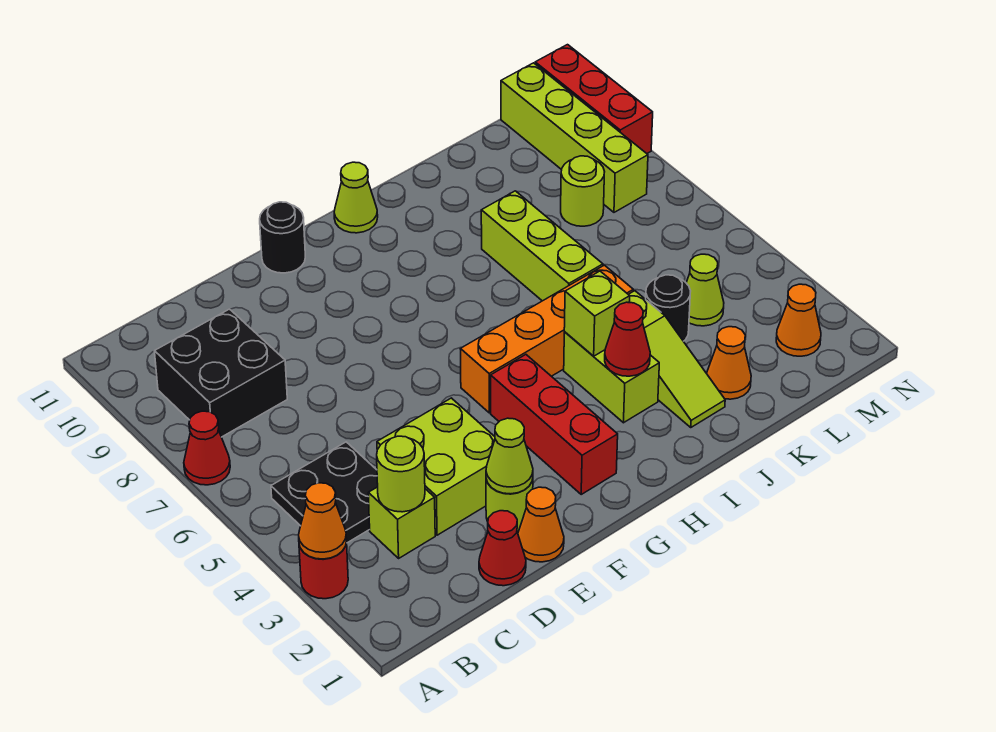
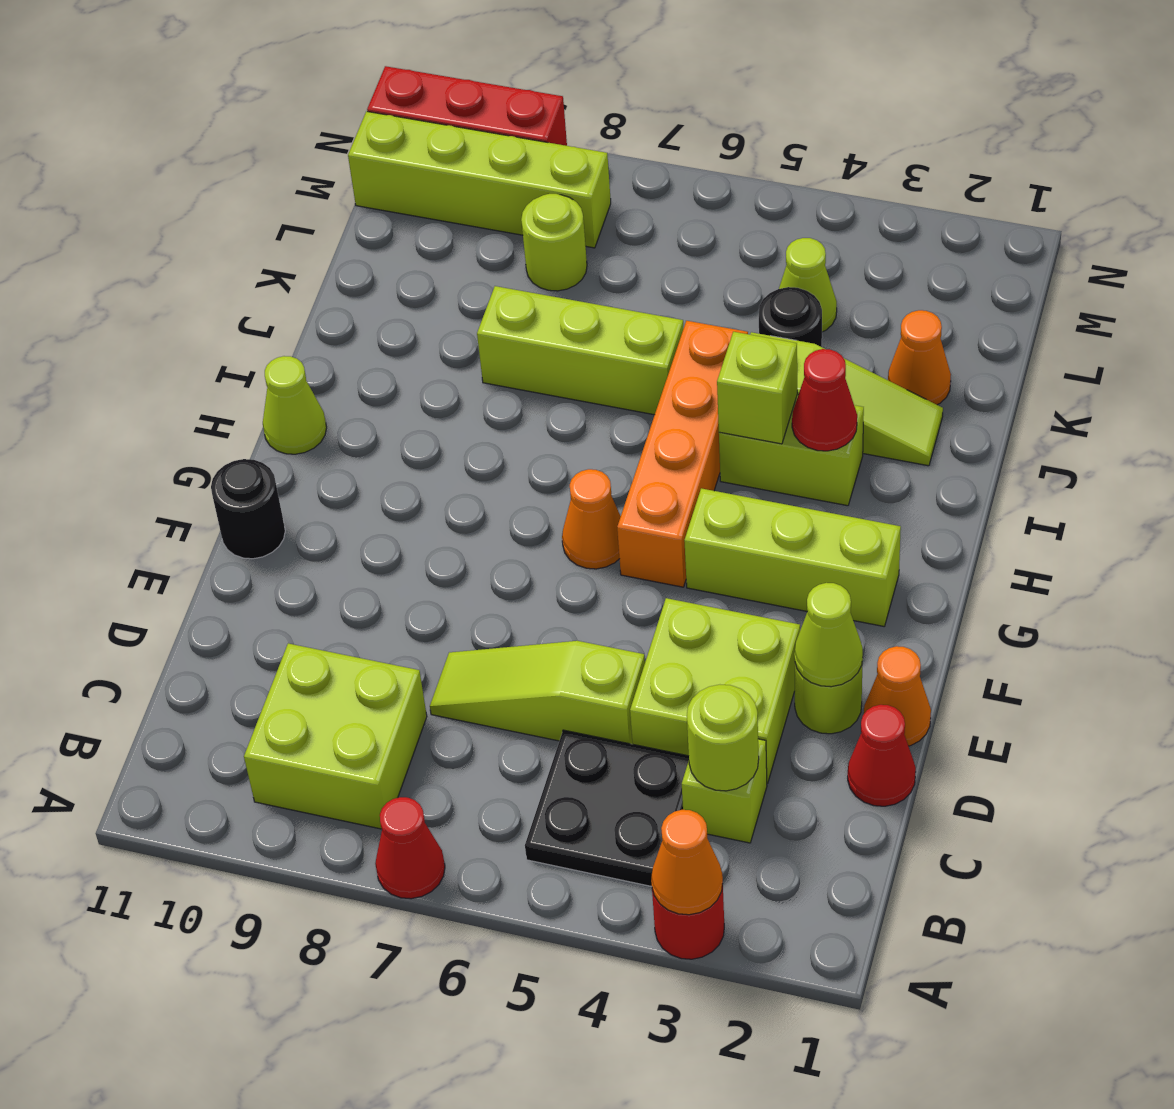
black 2x2 brick [155,309,287,437] -> lime 2x2 brick [244,643,427,829]
none -> lime 1x3 slope [430,641,645,744]
red 1x3 brick [491,355,618,494] -> lime 1x3 brick [684,488,901,626]
orange 1x1 cone [776,284,821,356] -> orange 1x1 cone moved to [562,469,621,569]

